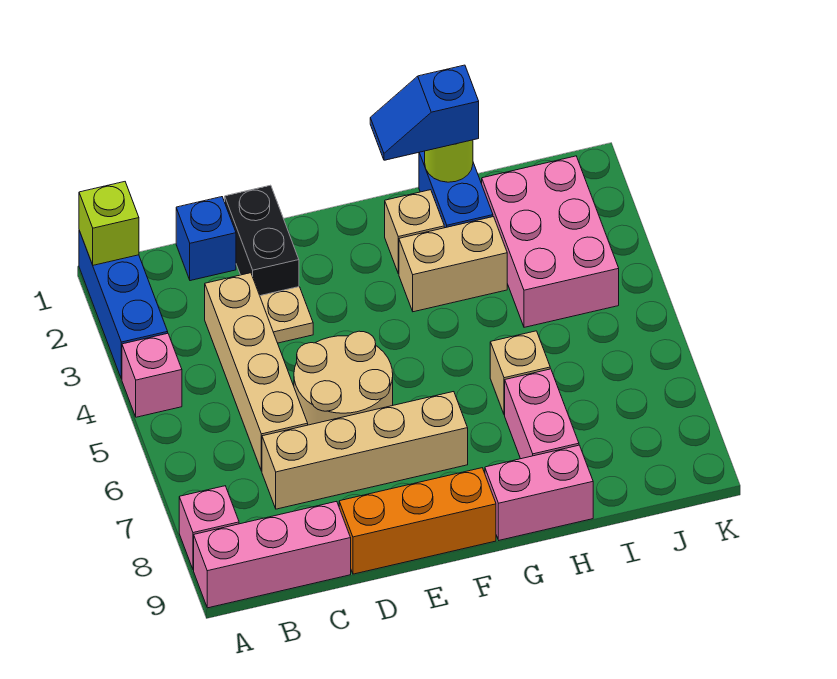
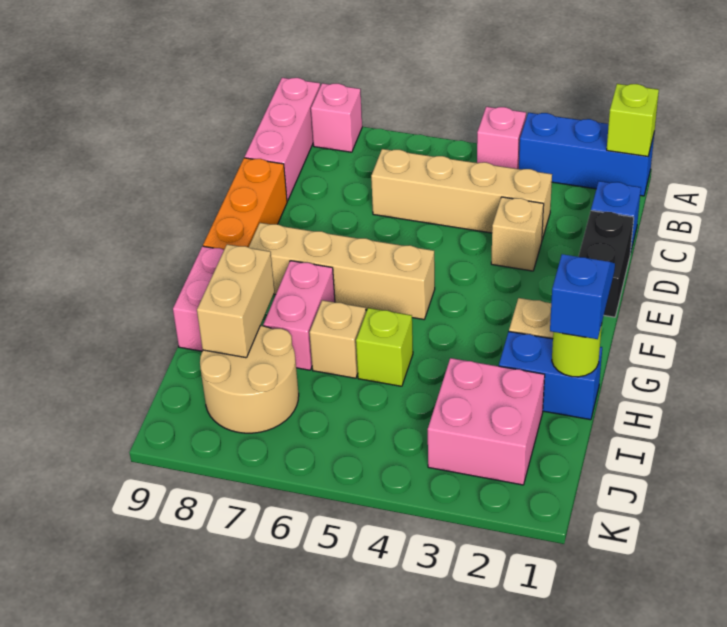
tan 1x4 brick [262,392,468,509] -> tan 1x4 brick turned to [249,223,435,319]
black 1x2 brick [225,185,299,296] -> black 1x2 brick turned to [578,211,634,317]
tan 1x1 plate [260,287,313,343] -> tan 1x1 brick [491,197,544,271]
tan 2x2 round brick [294,331,393,425] -> tan 2x2 round brick moved to [200,326,299,433]
tan 1x2 brick [399,217,507,312] -> tan 1x2 brick moved to [197,244,274,358]
none -> lime 1x1 brick [356,308,413,386]
pink 1x2 brick [505,369,579,459] -> pink 1x2 brick turned to [263,261,335,370]
pink 2x3 brick [482,156,619,327] -> pink 2x2 brick [428,358,545,485]

